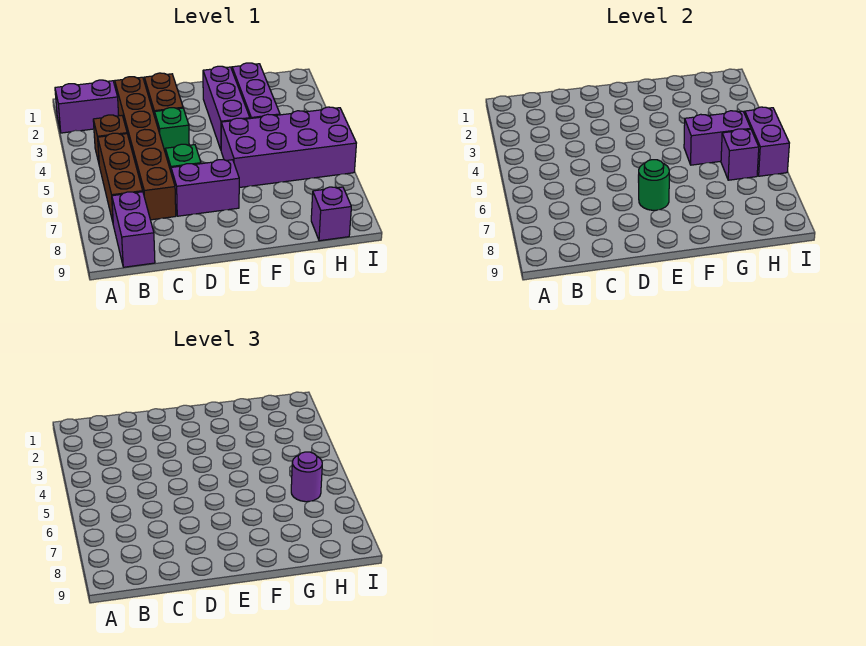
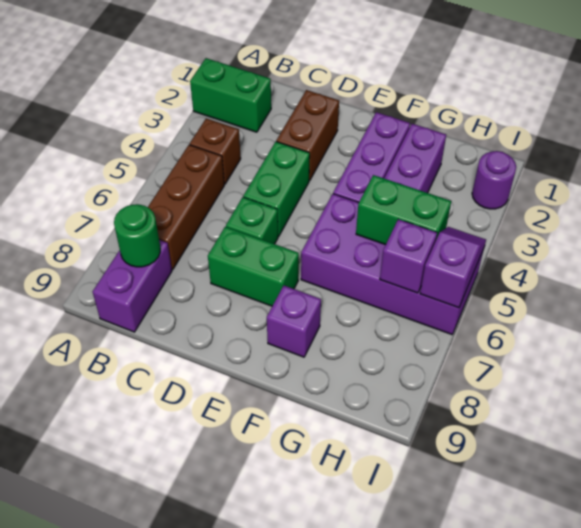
purple 1x2 brick [55,80,119,133] -> green 1x2 brick [190,58,271,132]
brown 1x6 brick [115,77,176,220] -> none
green 1x1 brick [155,108,189,154] -> green 1x2 brick [243,142,310,236]
purple 1x2 brick [171,160,239,216] -> green 1x2 brick [208,227,299,306]
green 1x1 round brick [638,160,669,210] -> green 1x1 round brick moved to [114,204,160,267]
purple 1x2 brick [684,111,751,165] -> green 1x2 brick [356,175,451,245]
purple 1x1 round brick [291,452,322,502] -> purple 1x1 round brick moved to [472,151,516,209]
purple 1x1 brick [311,187,351,241] -> purple 1x1 brick moved to [267,286,321,357]
purple 1x2 brick [745,107,789,176] -> purple 1x2 slope [420,227,486,308]

